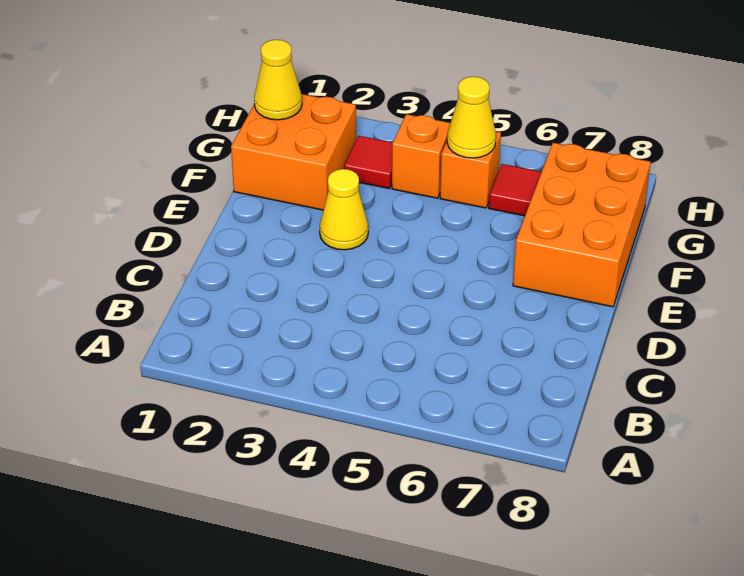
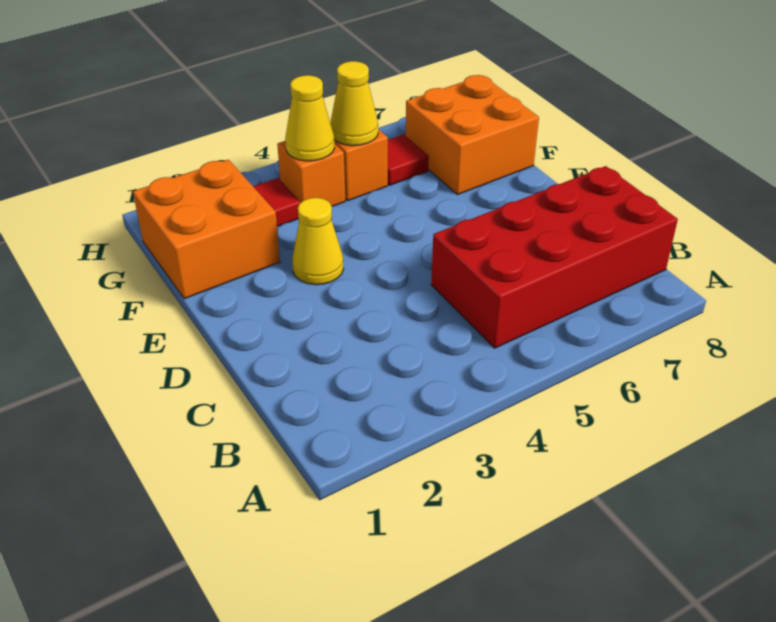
none -> red 2x4 brick [431,166,678,348]
orange 2x3 brick [513,143,650,307] -> orange 2x2 brick [406,75,539,195]
yellow 1x1 cone [254,40,302,120] -> yellow 1x1 cone moved to [285,75,335,161]

